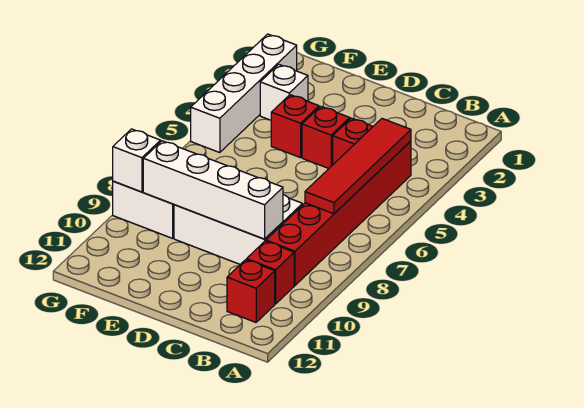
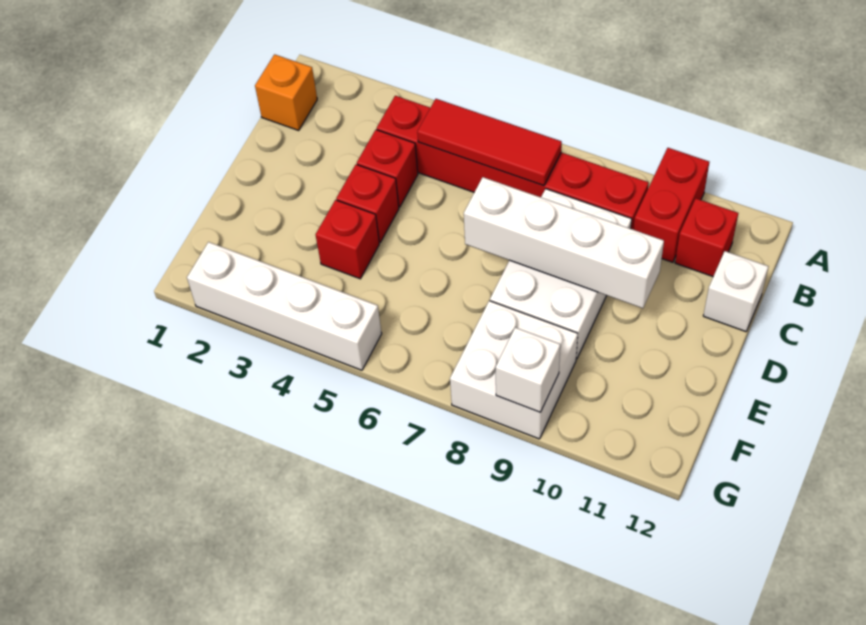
none -> orange 1x1 brick [255,54,317,130]
red 1x4 tile [305,119,411,214] -> red 1x3 tile [417,99,562,186]
red 1x1 brick [247,241,294,304] -> red 1x2 brick [633,148,709,262]
white 1x4 brick [143,141,283,239] -> white 1x4 brick turned to [464,177,664,308]
white 1x1 brick [260,65,308,120] -> white 1x1 brick moved to [703,251,769,332]

